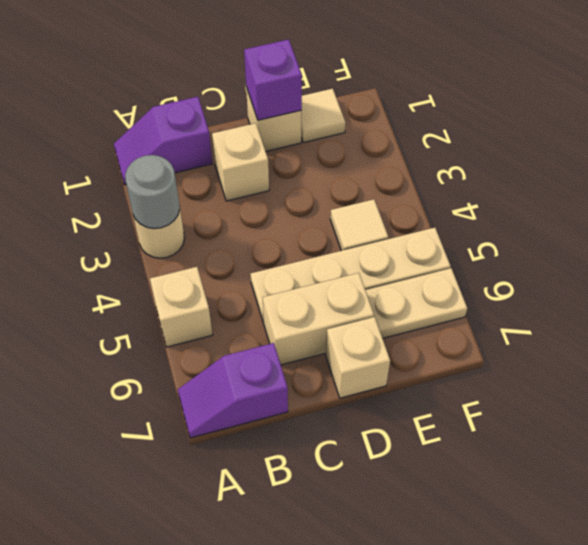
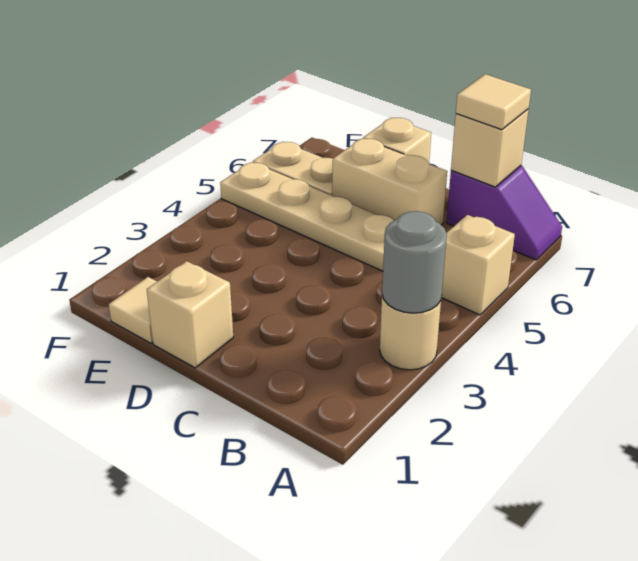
purple 1x2 slope [114,97,212,185] -> none
tan 1x1 brick [212,123,269,201] -> tan 1x1 brick moved to [451,109,529,187]
purple 1x1 brick [244,39,302,120] -> none
tan 1x1 tile [330,199,388,251] -> tan 1x1 tile moved to [456,74,531,130]

